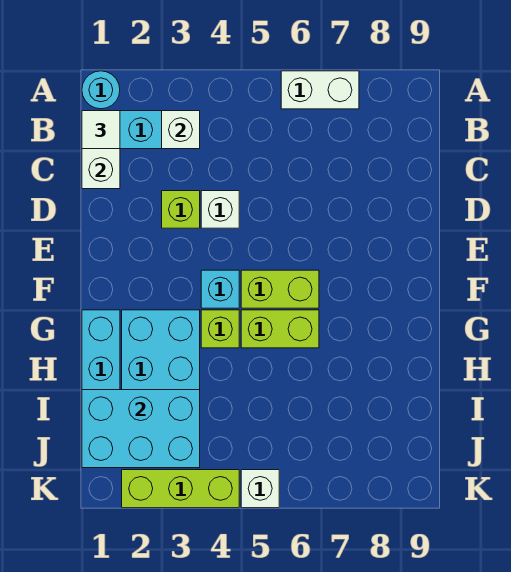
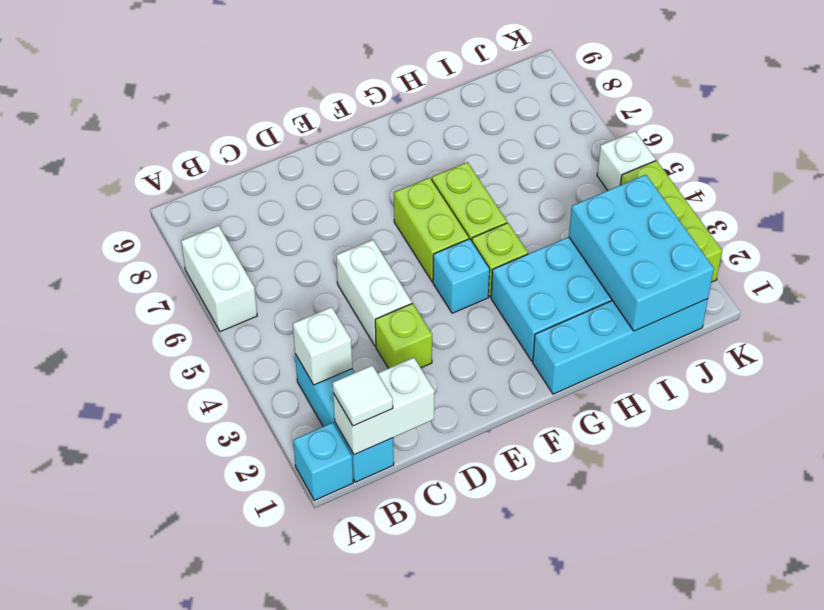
cyan 1x1 round brick [82,71,120,109] -> cyan 1x1 brick [293,423,353,500]
white 1x1 brick [201,191,239,228] -> white 1x2 brick [336,240,412,346]

